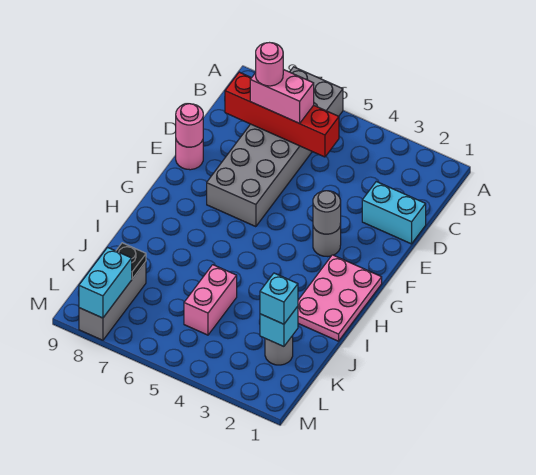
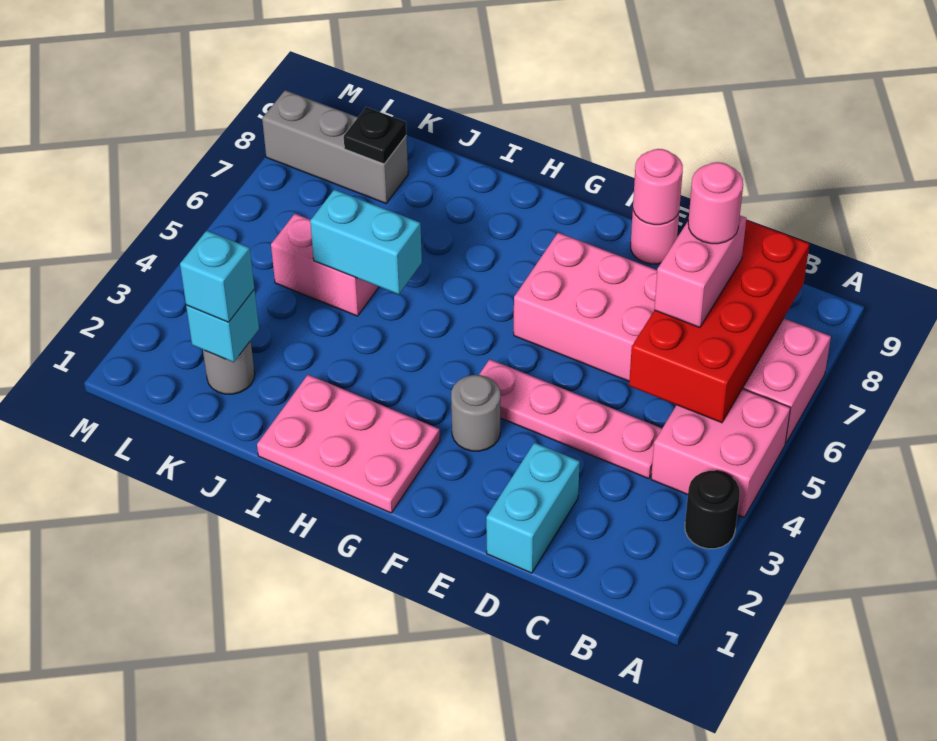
none -> black 1x1 round brick [685,471,740,549]
none -> pink 2x2 brick [651,389,790,517]
grey 2x6 brick [207,67,343,227] -> pink 2x6 brick [514,233,831,443]
none -> pink 1x4 plate [479,359,662,479]
red 1x4 brick [225,72,339,157] -> red 2x4 brick [629,220,809,423]
grey 1x1 round brick [313,191,341,234] -> none
cyan 1x2 brick [79,247,132,318] -> cyan 1x2 brick moved to [310,189,422,294]

